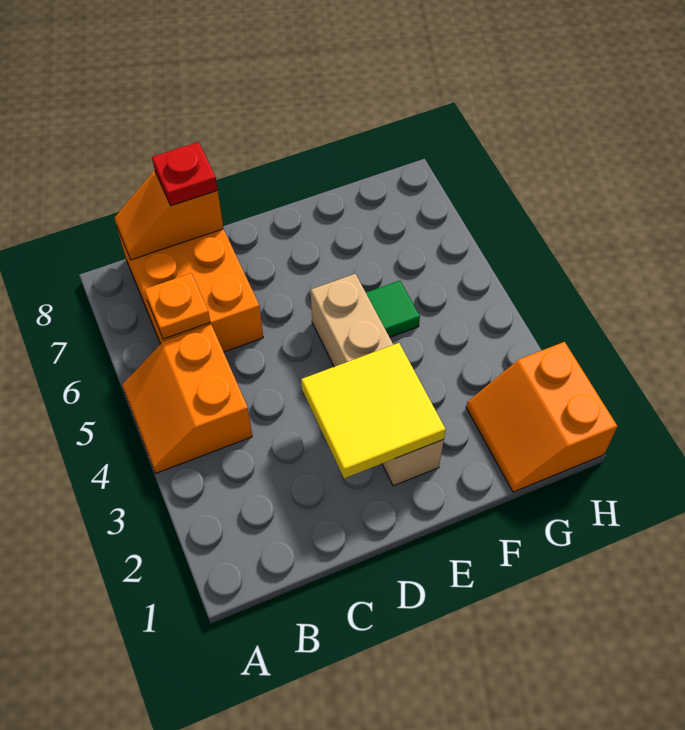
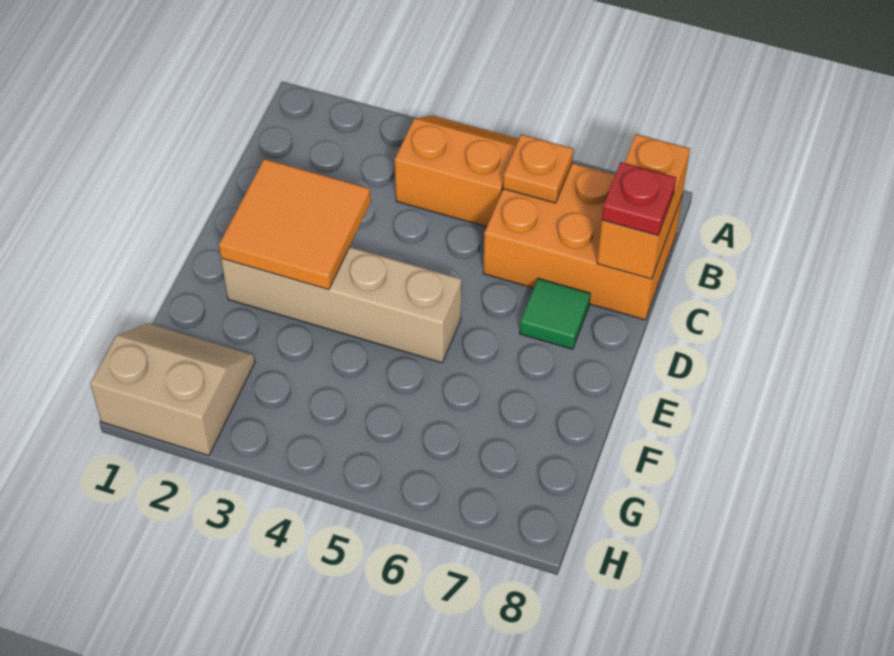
orange 1x2 slope [114,171,223,260] -> orange 1x2 brick [597,134,690,279]
yellow 2x2 tile [301,343,446,478] -> orange 2x2 tile [219,159,371,290]
green 1x1 tile [366,281,420,337] -> green 1x1 tile moved to [520,279,590,349]
orange 2x2 slope [466,342,617,492] -> tan 2x2 slope [90,323,255,456]

